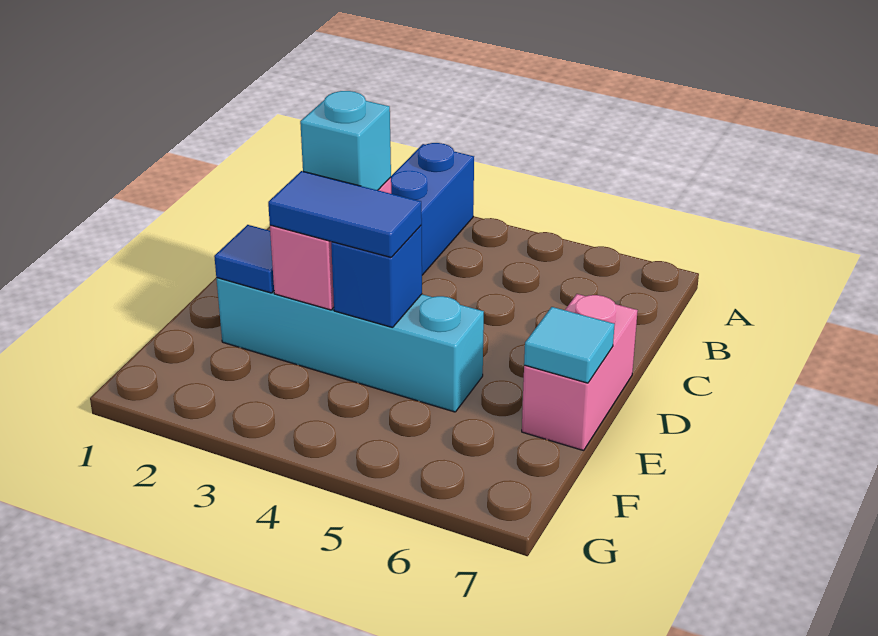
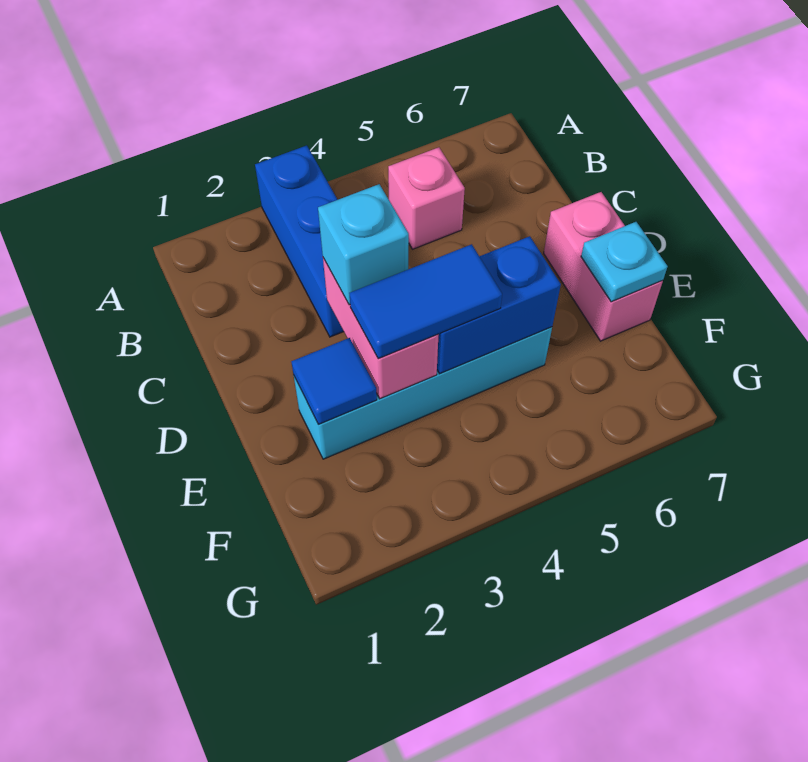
none -> pink 1x1 brick [388,147,465,249]
blue 1x1 brick [331,226,422,328] -> blue 1x2 brick [437,236,561,374]
cyan 1x1 tile [524,307,615,383] -> cyan 1x1 plate [581,222,668,302]

